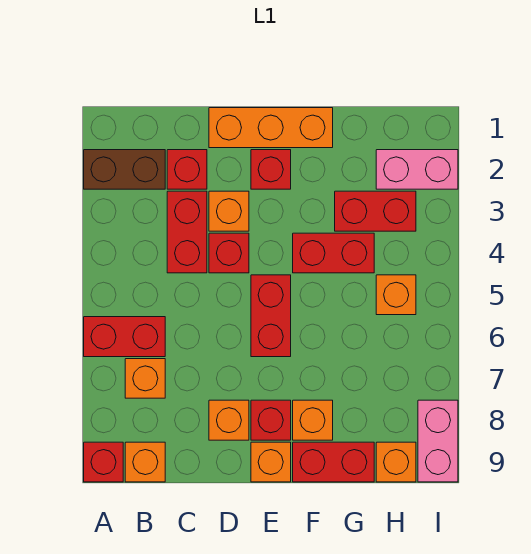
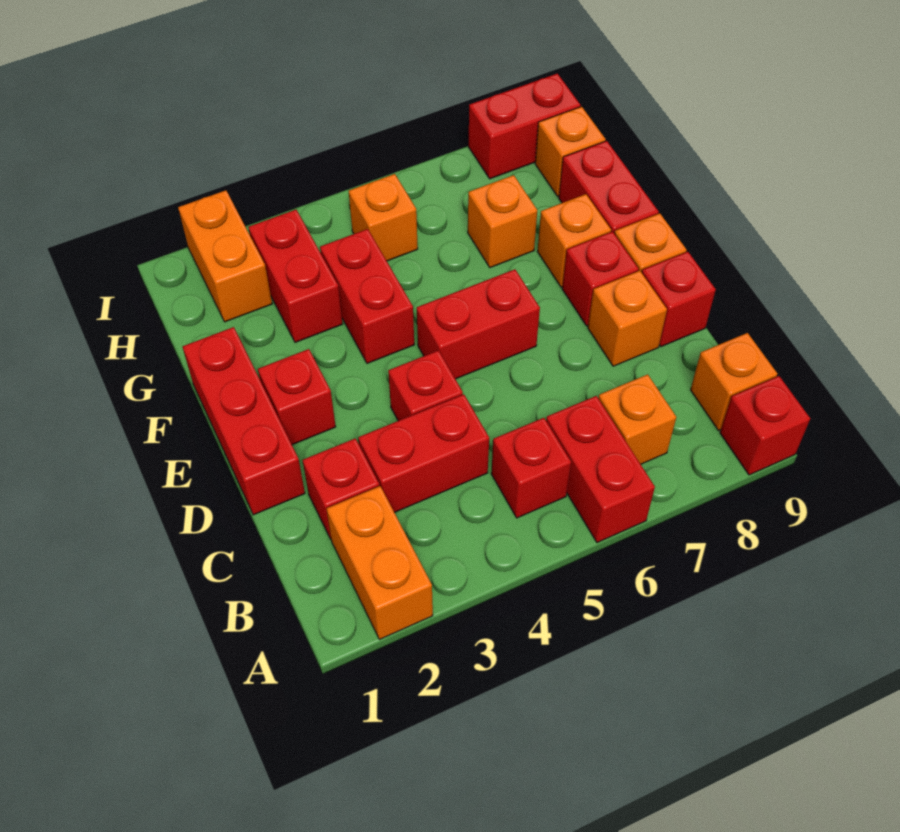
brown 1x2 brick [84,150,165,189] -> orange 1x2 brick [326,486,433,639]
none -> red 1x1 brick [491,418,571,518]
orange 1x3 brick [209,108,333,148] -> red 1x3 brick [183,327,305,515]
orange 1x1 brick [209,191,249,231] -> orange 1x1 brick moved to [468,175,537,268]
none -> red 1x1 brick [642,252,716,347]
pink 1x2 brick [376,150,458,189] -> orange 1x2 brick [178,190,272,322]
pink 1x2 brick [418,400,458,482] -> red 1x2 brick [468,74,581,179]

